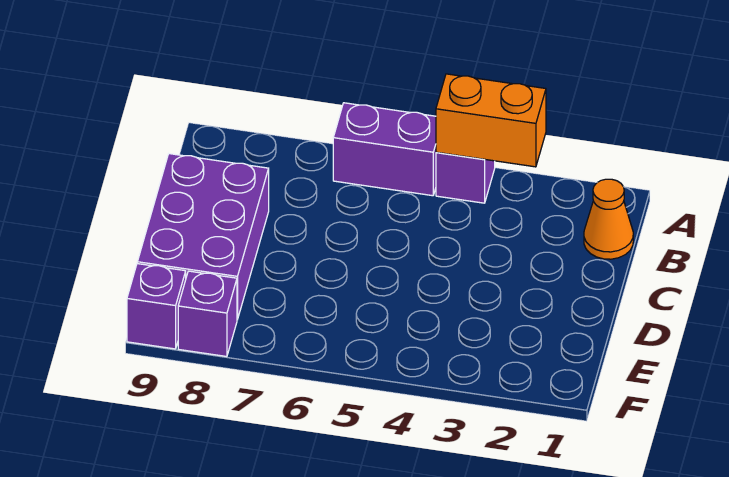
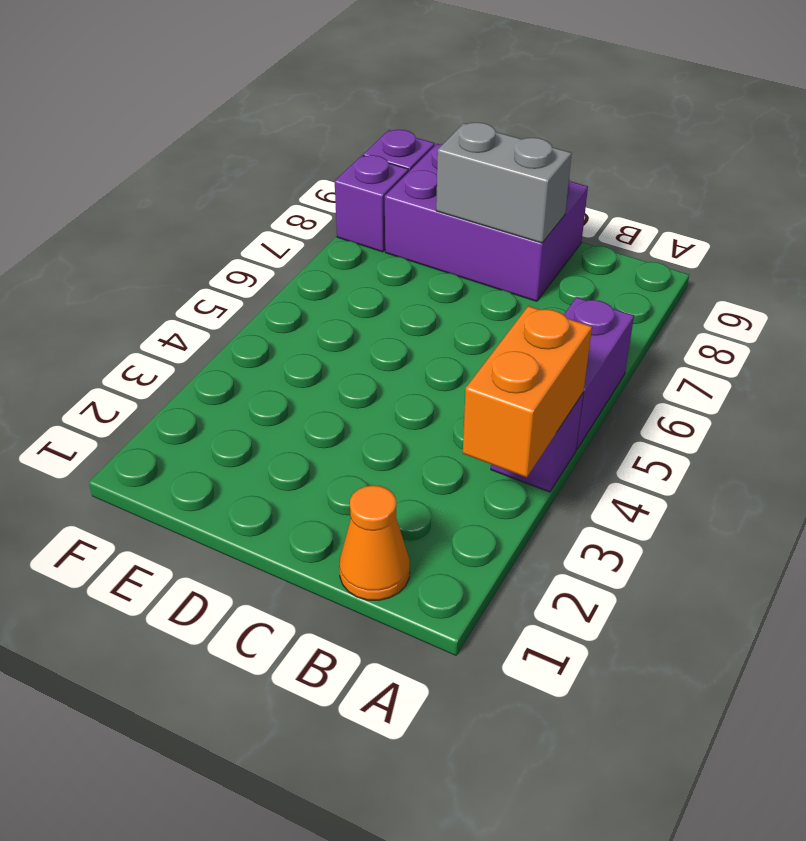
none -> grey 1x2 brick [436,122,572,243]

